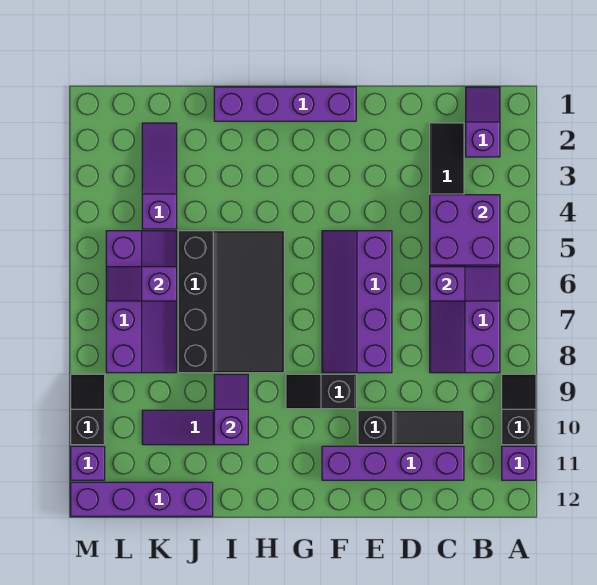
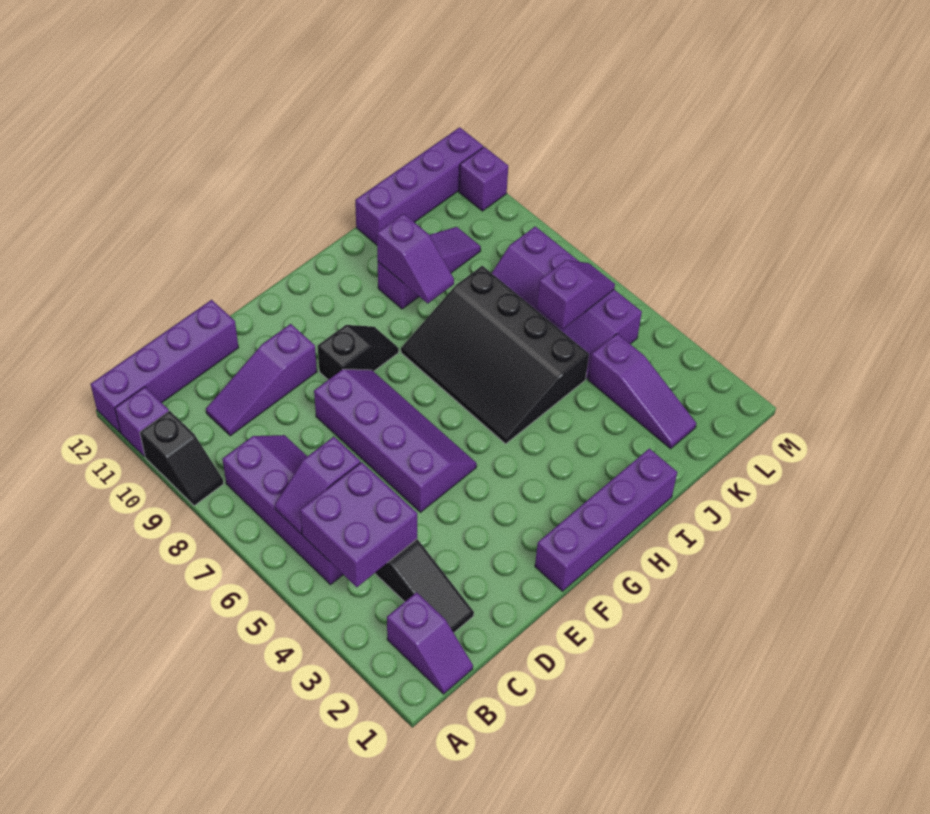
black 1x3 slope [358,410,464,445] -> purple 1x3 slope [206,324,317,436]
purple 1x4 brick [322,446,464,480] -> purple 1x4 brick moved to [91,300,239,432]
black 1x2 slope [71,374,105,445] -> none

